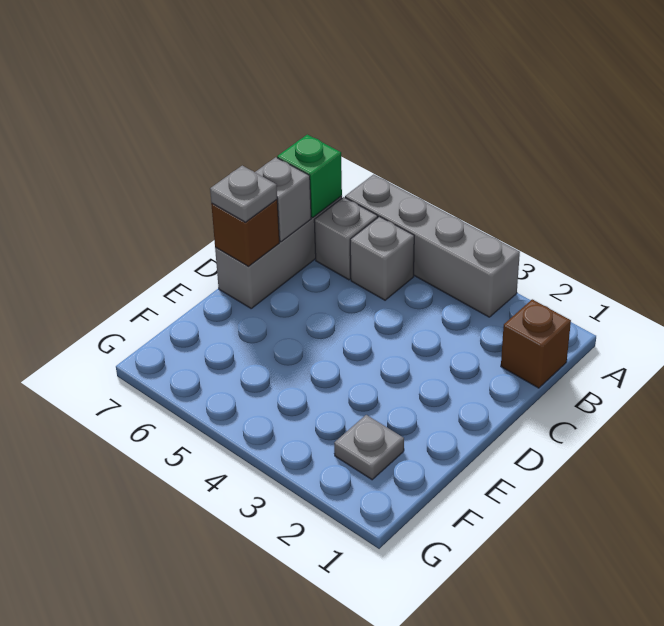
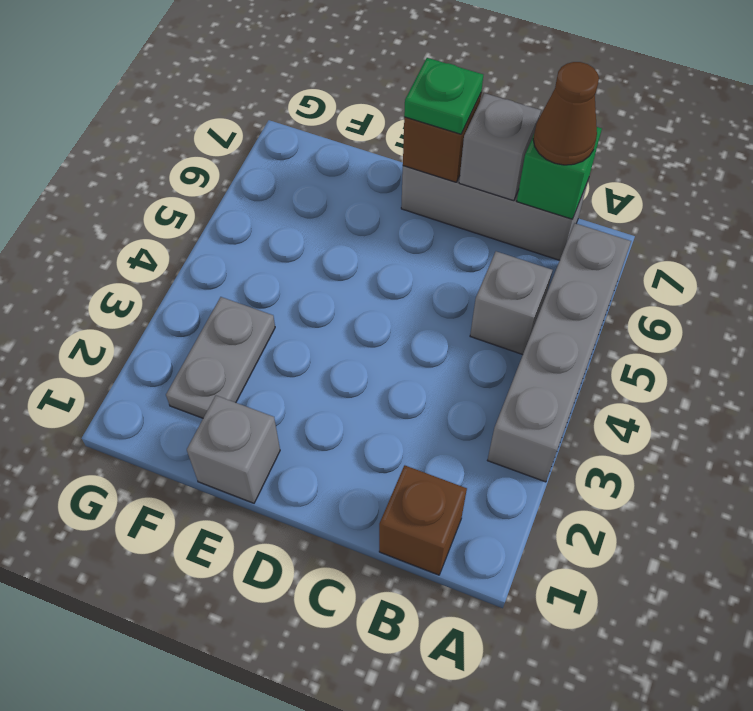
grey 1x1 brick [314,197,378,280] -> grey 1x1 brick moved to [187,396,280,503]
none -> brown 1x1 cone [533,62,599,165]
grey 1x1 plate [210,166,277,222] -> green 1x1 plate [404,58,483,134]
grey 1x1 plate [334,415,404,480] -> grey 1x2 plate [166,297,275,418]

